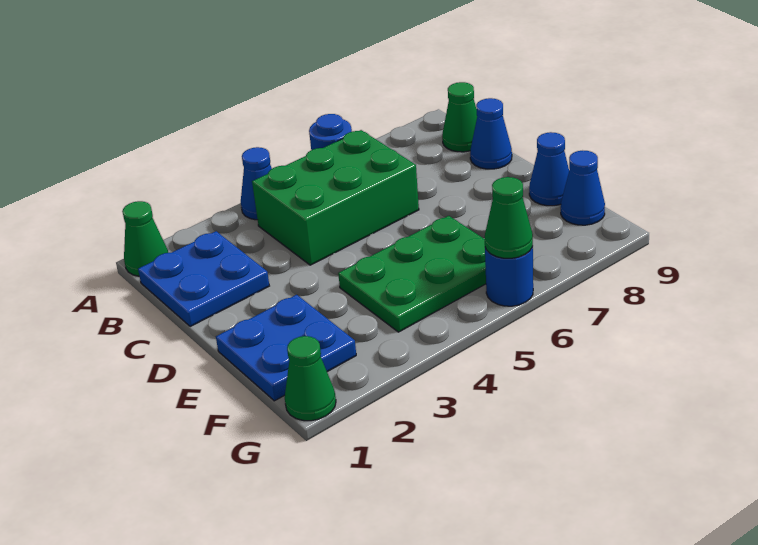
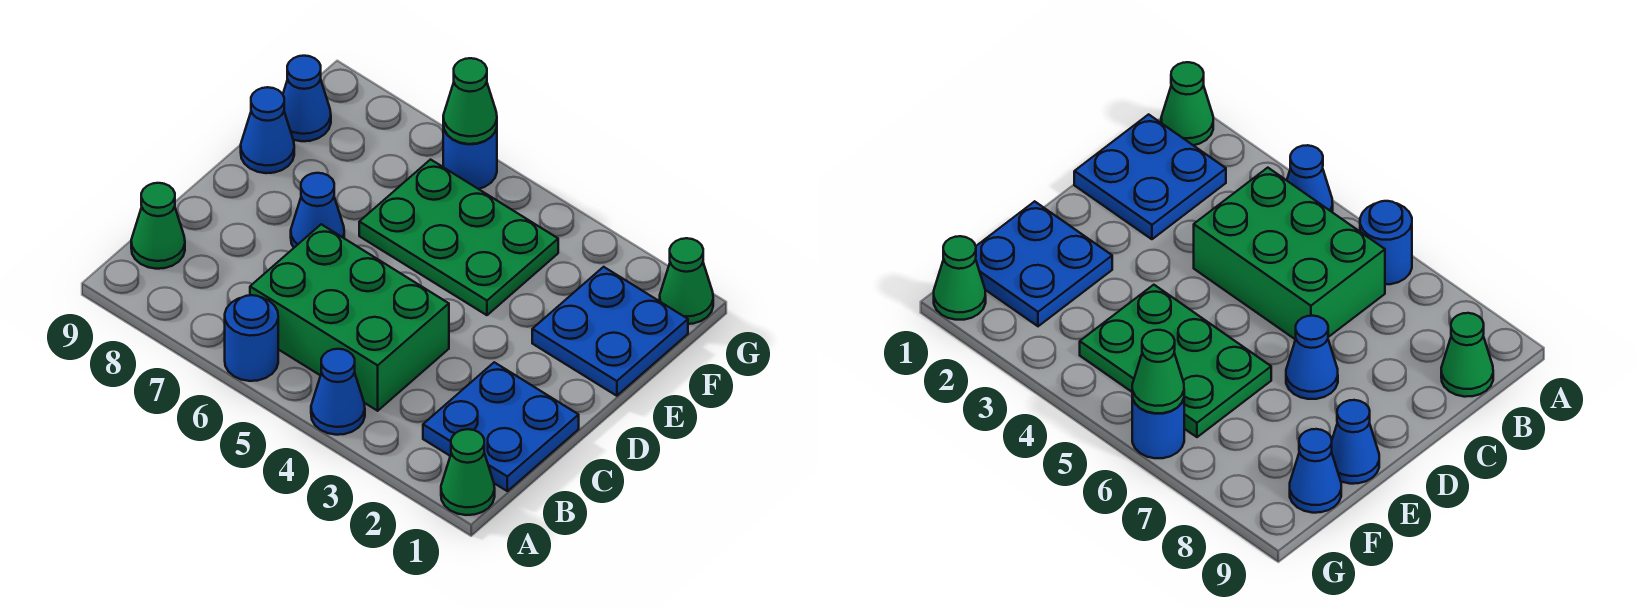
blue 1x1 cone [470,98,512,169] -> blue 1x1 cone moved to [291,173,344,247]

